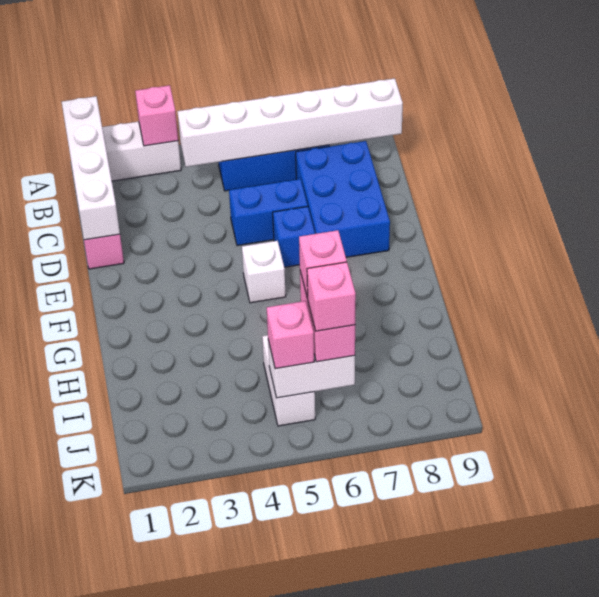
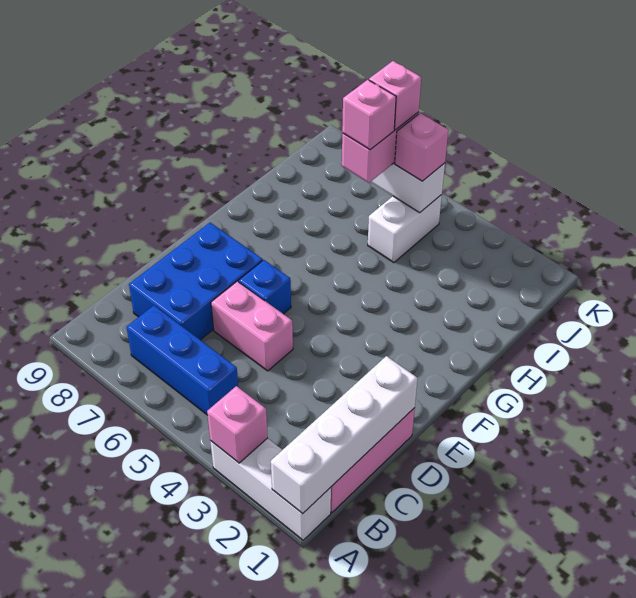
white 1x6 brick [177,78,403,167] -> none
blue 1x2 brick [229,179,308,246] -> pink 1x2 brick [211,281,293,371]
white 1x1 brick [242,241,286,303] -> none

